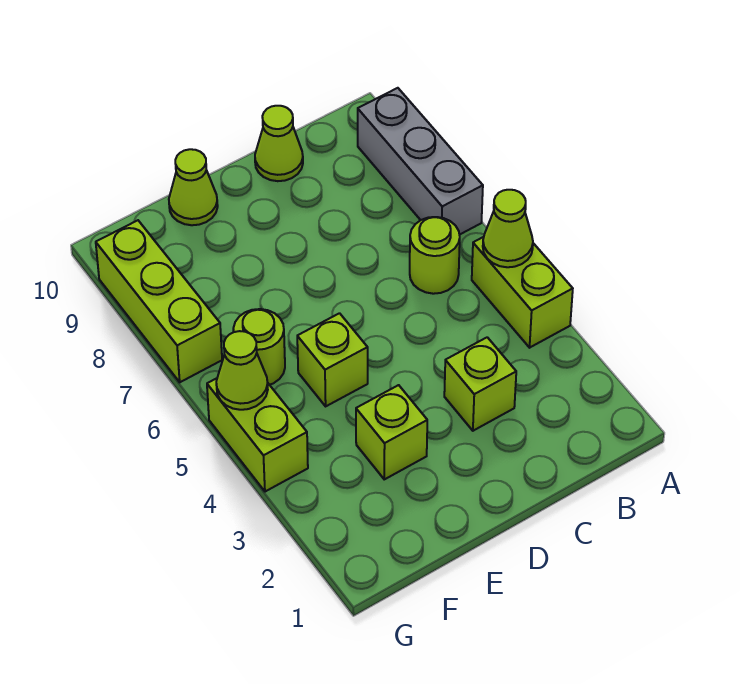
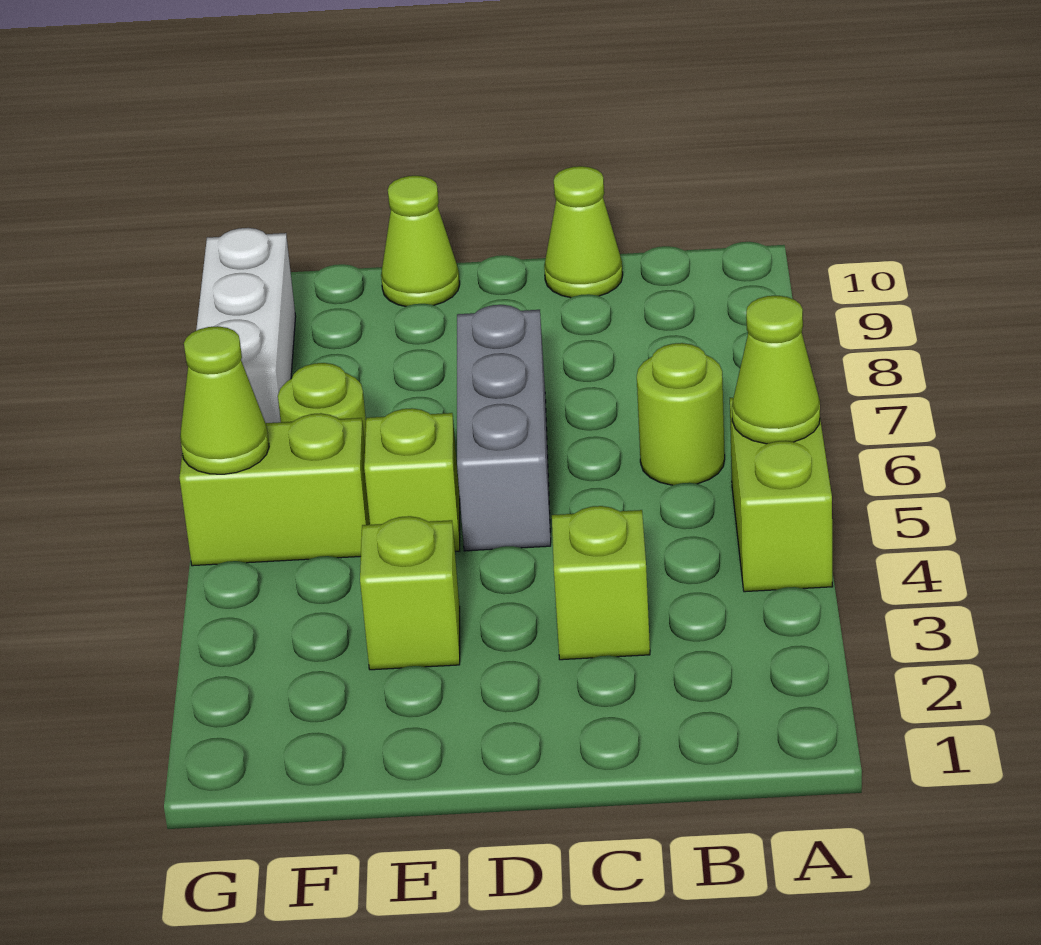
grey 1x3 brick [358,88,483,235] -> grey 1x3 brick moved to [457,305,551,551]
lime 1x2 brick [207,378,308,492] -> lime 1x2 brick turned to [179,413,370,566]
lime 1x3 brick [96,220,222,382] -> white 1x3 brick [196,228,296,423]

